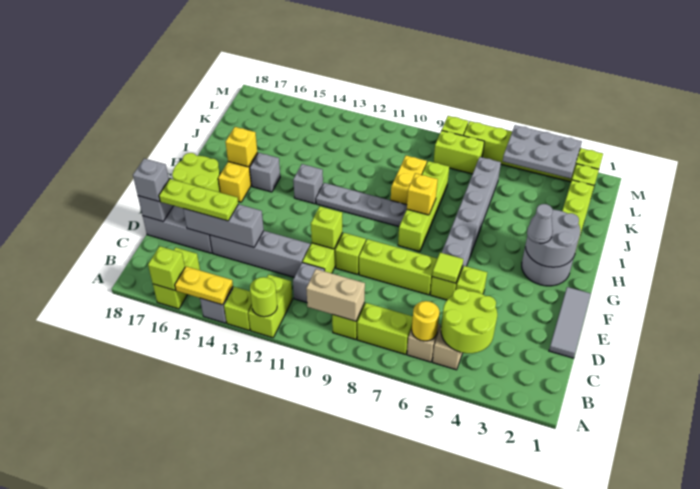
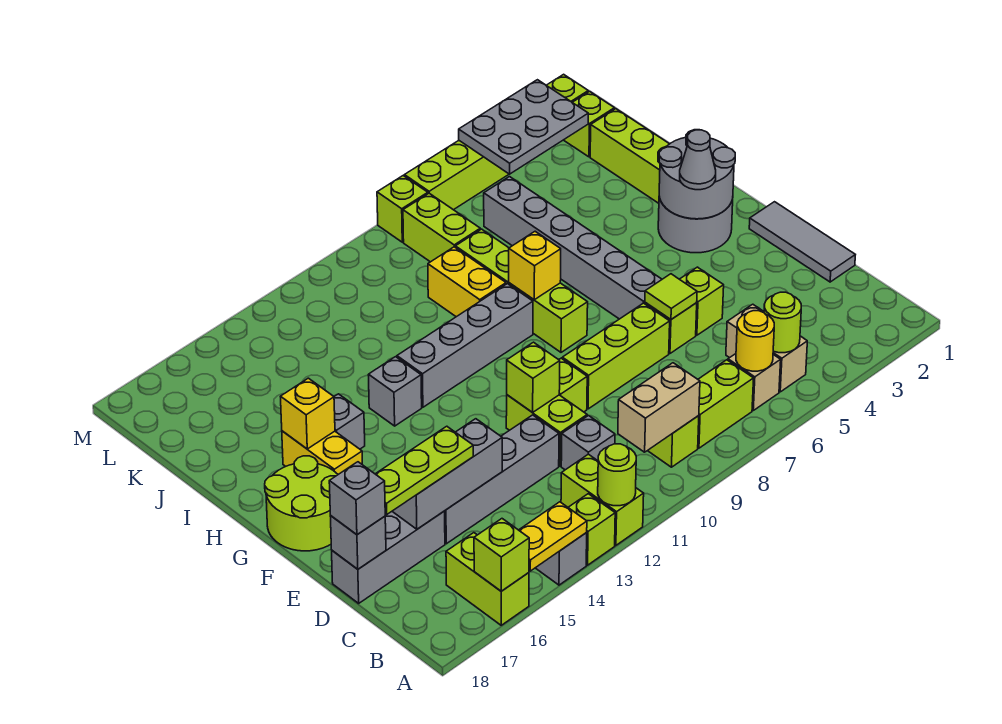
lime 2x2 round brick [441,288,497,353] -> lime 1x1 round brick [764,292,801,353]
grey 1x4 plate [316,183,407,227] -> grey 1x4 brick [397,284,533,407]
lime 1x2 brick [434,131,484,174] -> lime 1x2 brick turned to [403,193,480,262]

